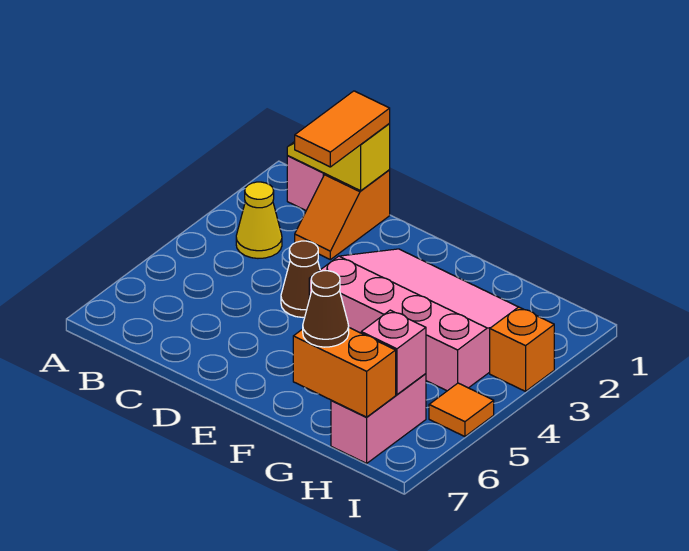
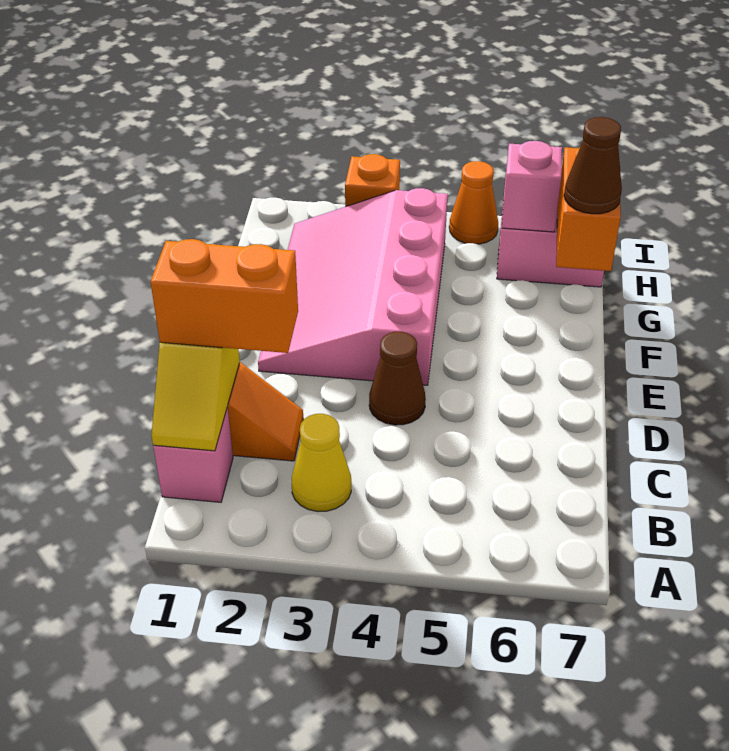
orange 1x2 tile [295,91,390,167] -> orange 1x2 brick [151,239,298,353]
orange 1x1 tile [429,383,494,437] -> orange 1x1 cone [449,161,498,244]

